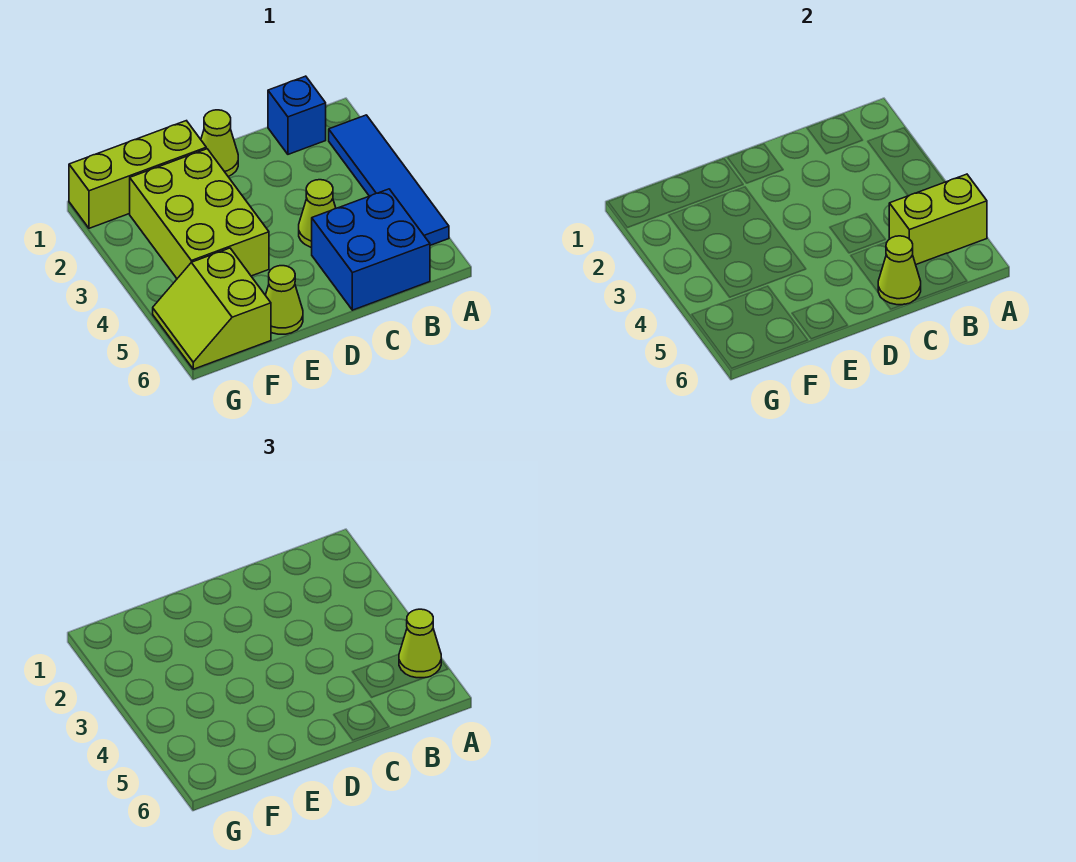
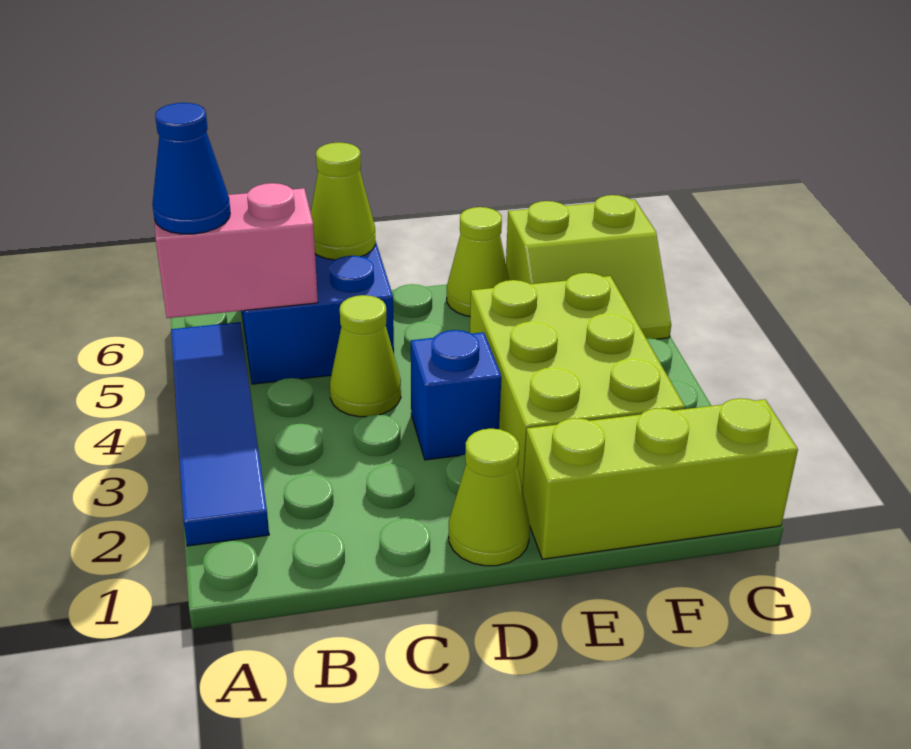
lime 1x2 brick [889,174,987,264] -> pink 1x2 brick [155,183,318,318]
lime 1x1 cone [399,609,441,678] -> blue 1x1 cone [152,103,230,234]
blue 1x1 brick [268,76,326,154] -> blue 1x1 brick moved to [411,330,501,460]
lime 2x2 slope [153,248,271,369] -> lime 2x2 slope turned to [506,195,671,339]

